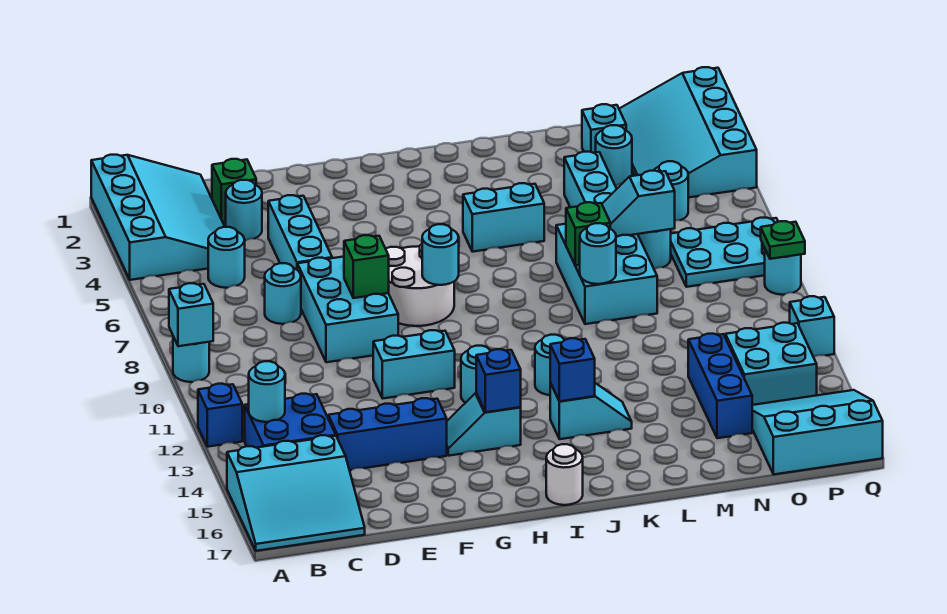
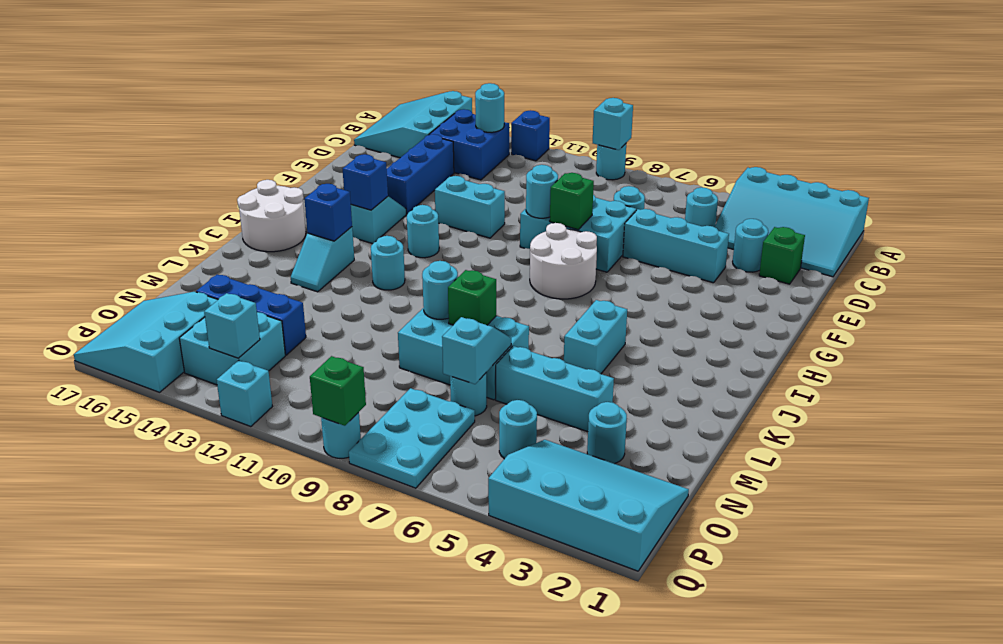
cyan 1x2 brick [373,330,455,398] -> cyan 1x2 brick turned to [435,176,505,238]
cyan 1x1 round brick [422,224,459,285] -> cyan 1x1 round brick moved to [526,165,558,218]
white 1x1 round brick [546,444,583,505] -> white 2x2 round brick [237,180,306,252]
cyan 1x1 brick [582,104,626,153] -> cyan 1x1 brick moved to [204,293,260,358]
cyan 3x3 slope [752,390,883,474] -> cyan 3x3 slope turned to [74,292,218,392]
green 1x1 plate [761,221,805,259] -> green 1x1 brick [310,356,366,426]

